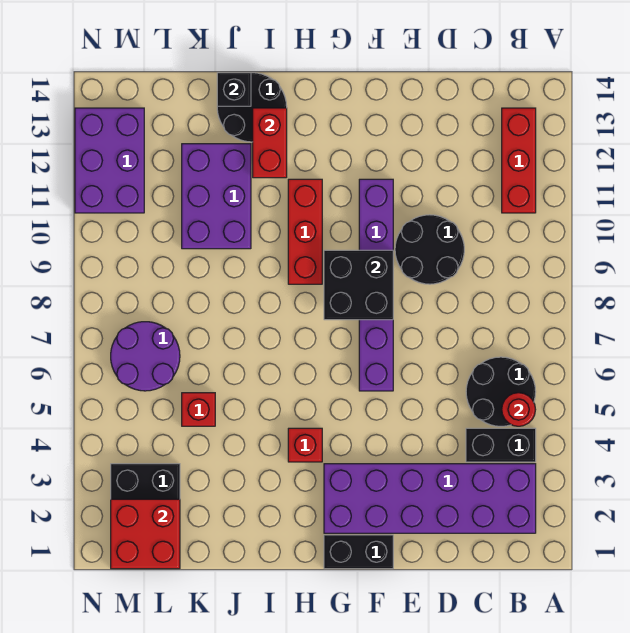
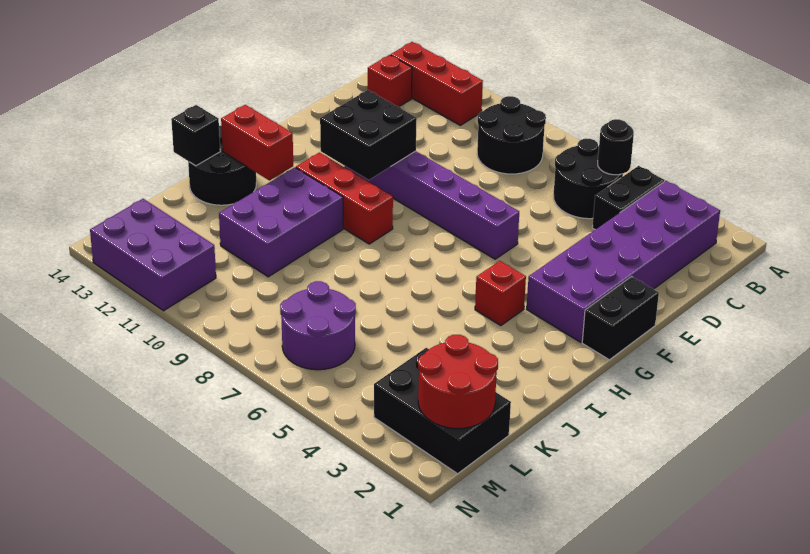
red 1x1 round brick [502,393,536,426] -> black 1x1 round brick [598,119,634,175]
black 2x2 round brick [395,215,464,284] -> black 2x2 round brick moved to [477,96,546,174]
black 2x2 brick [324,250,393,320] -> black 2x2 brick moved to [320,90,417,180]
purple 2x3 brick [182,144,251,249] -> purple 2x3 brick turned to [219,167,343,277]
red 1x1 brick [182,393,215,426] -> red 1x1 brick moved to [368,55,412,107]
red 2x2 brick [111,499,180,569] -> red 2x2 round brick [418,335,498,429]

